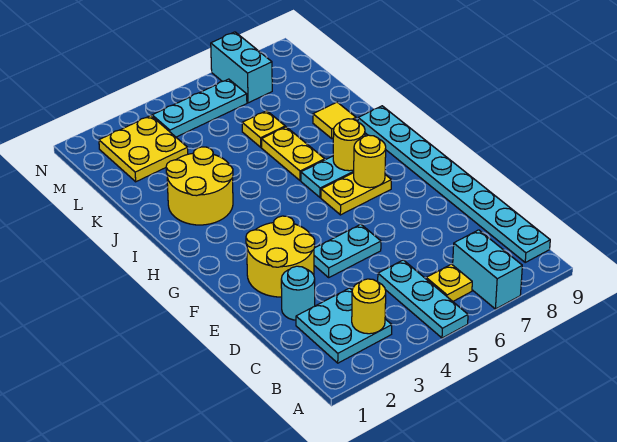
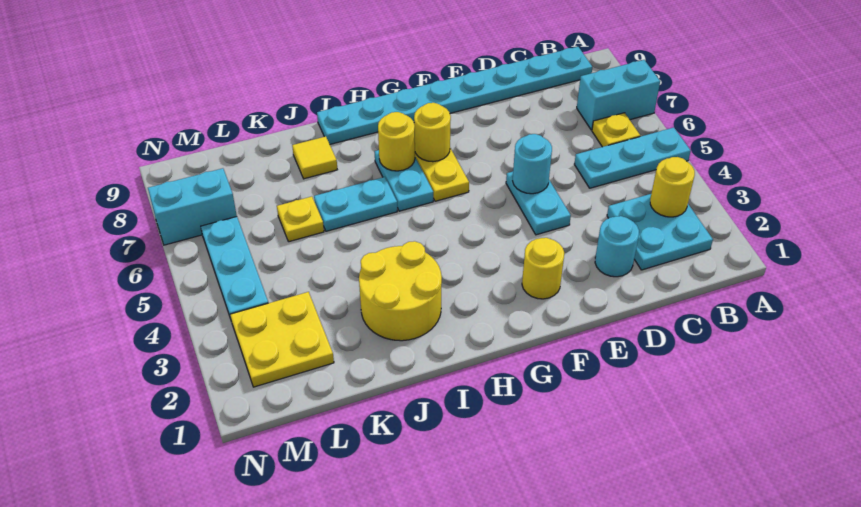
yellow 2x2 round brick [246,216,315,297] -> yellow 1x1 round brick [522,238,564,299]
none -> cyan 1x1 round brick [513,134,552,194]
yellow 1x2 plate [262,127,325,181] -> cyan 1x2 plate [314,177,397,231]

